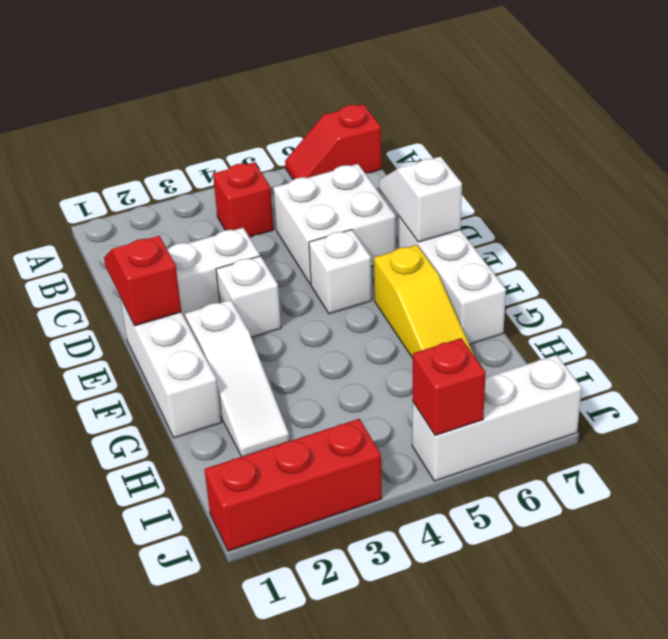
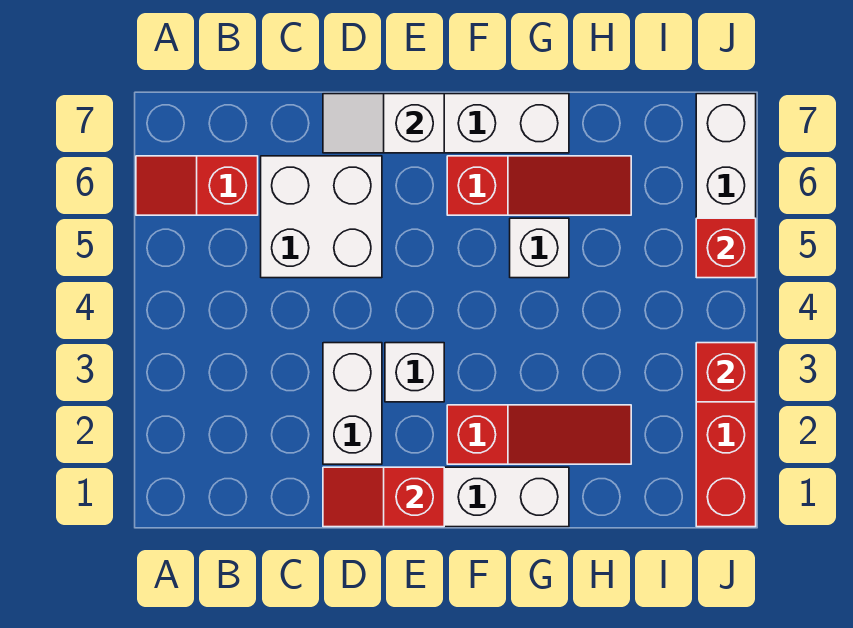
red 1x2 slope [285,104,381,180] -> red 1x2 slope turned to [136,156,258,215]
red 1x1 brick [213,162,273,237] -> red 1x1 brick moved to [696,343,756,402]
white 1x1 brick [309,230,372,314] -> white 1x1 brick moved to [510,218,569,278]
white 1x3 slope [185,300,289,456] -> red 1x3 slope [447,405,631,464]
yellow 1x3 slope [374,245,474,358] -> red 1x3 slope [447,156,631,215]

